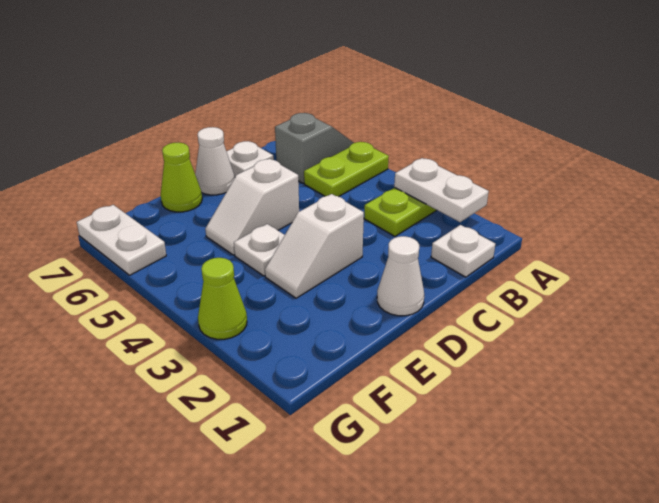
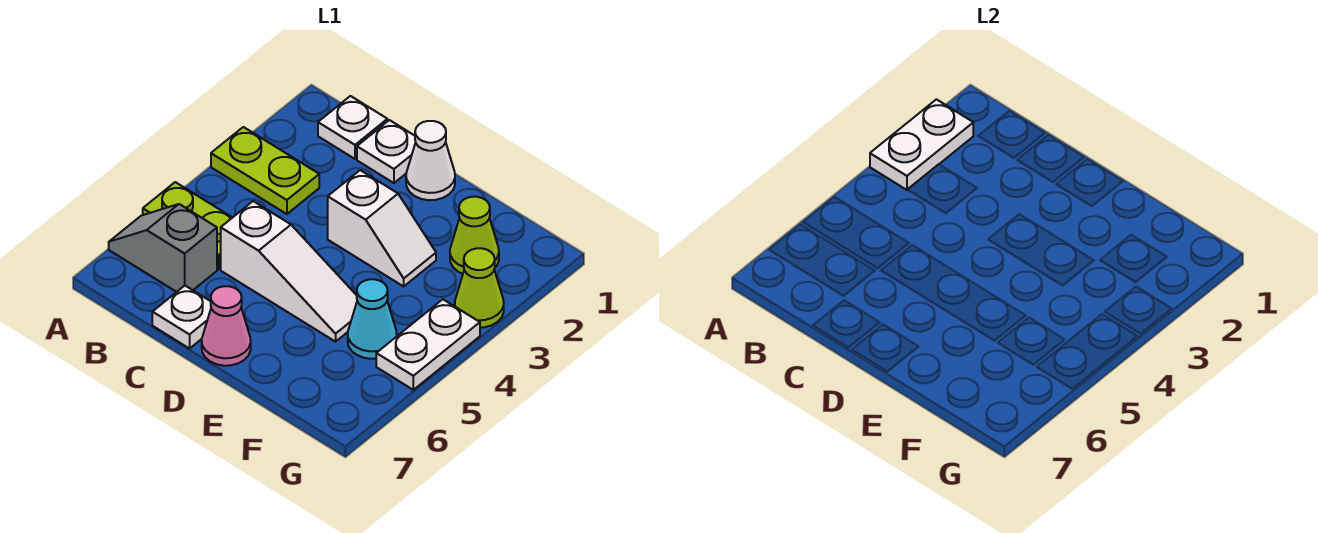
white 1x2 slope [205,159,299,255] -> white 1x3 slope [221,201,357,342]
white 1x1 cone [195,127,235,195] -> pink 1x1 cone [202,286,251,366]
white 1x1 plate [234,224,285,276] -> white 1x1 plate moved to [357,120,416,183]
lime 1x1 cone [161,143,202,212] -> lime 1x1 cone moved to [450,197,499,274]
none -> cyan 1x1 cone [348,279,397,359]
white 1x2 plate [77,205,166,275] -> white 1x2 plate moved to [376,299,480,390]

